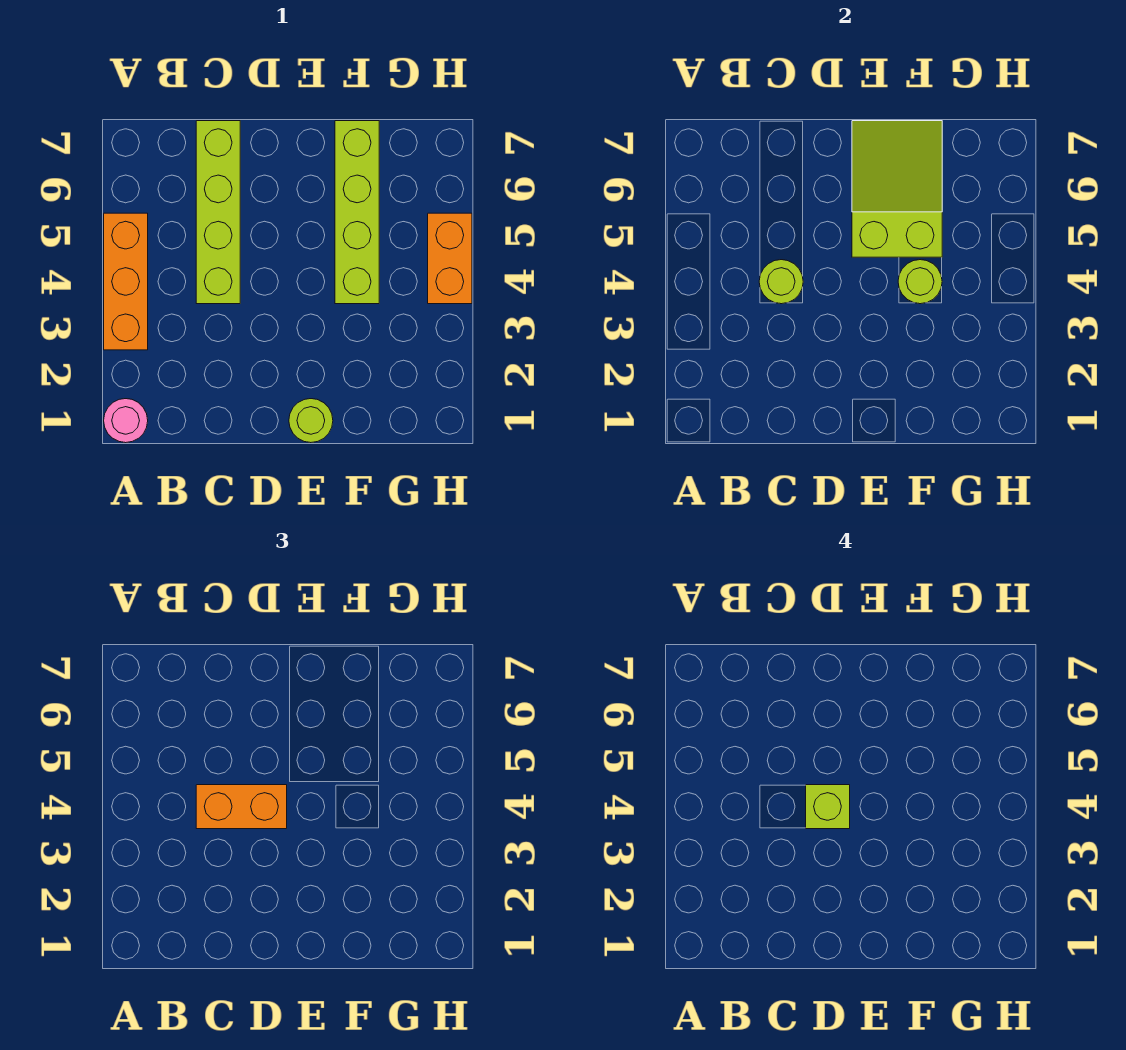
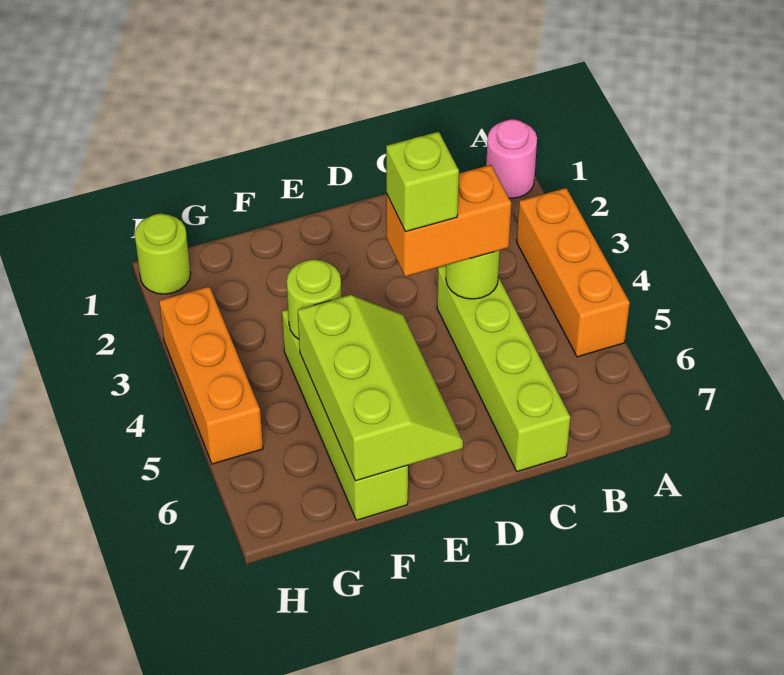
lime 1x1 round brick [289,399,333,443] -> lime 1x1 round brick moved to [135,214,191,294]
lime 2x3 slope [852,121,942,257] -> lime 2x3 slope turned to [298,295,463,481]
orange 1x2 brick [428,213,472,304] -> orange 1x3 brick [159,287,263,464]

